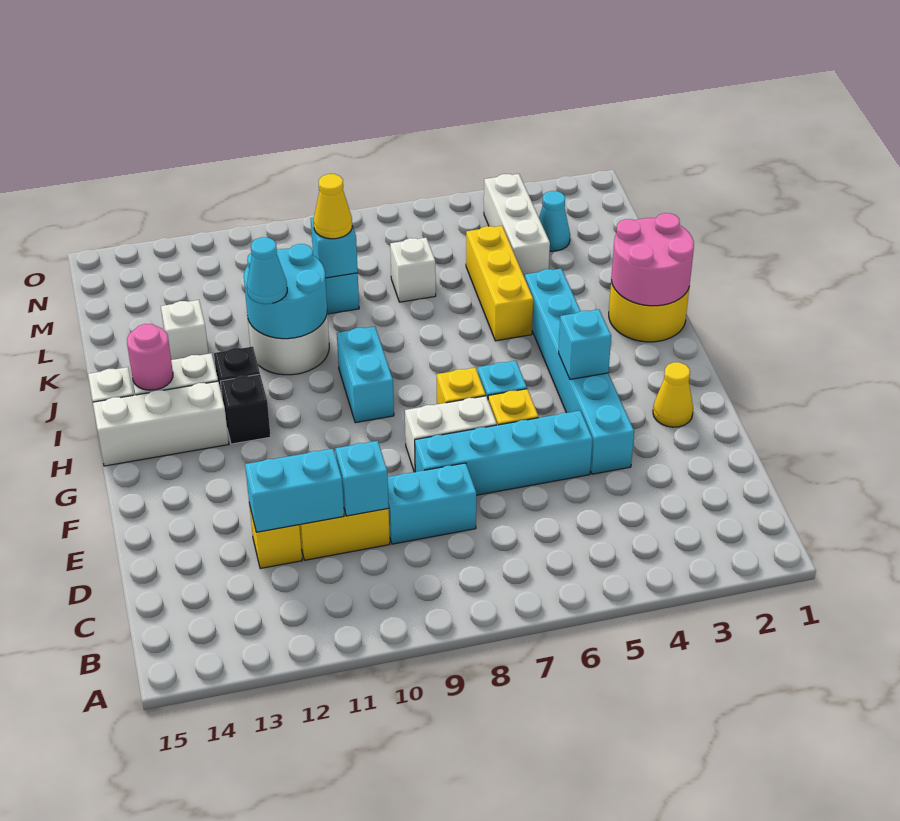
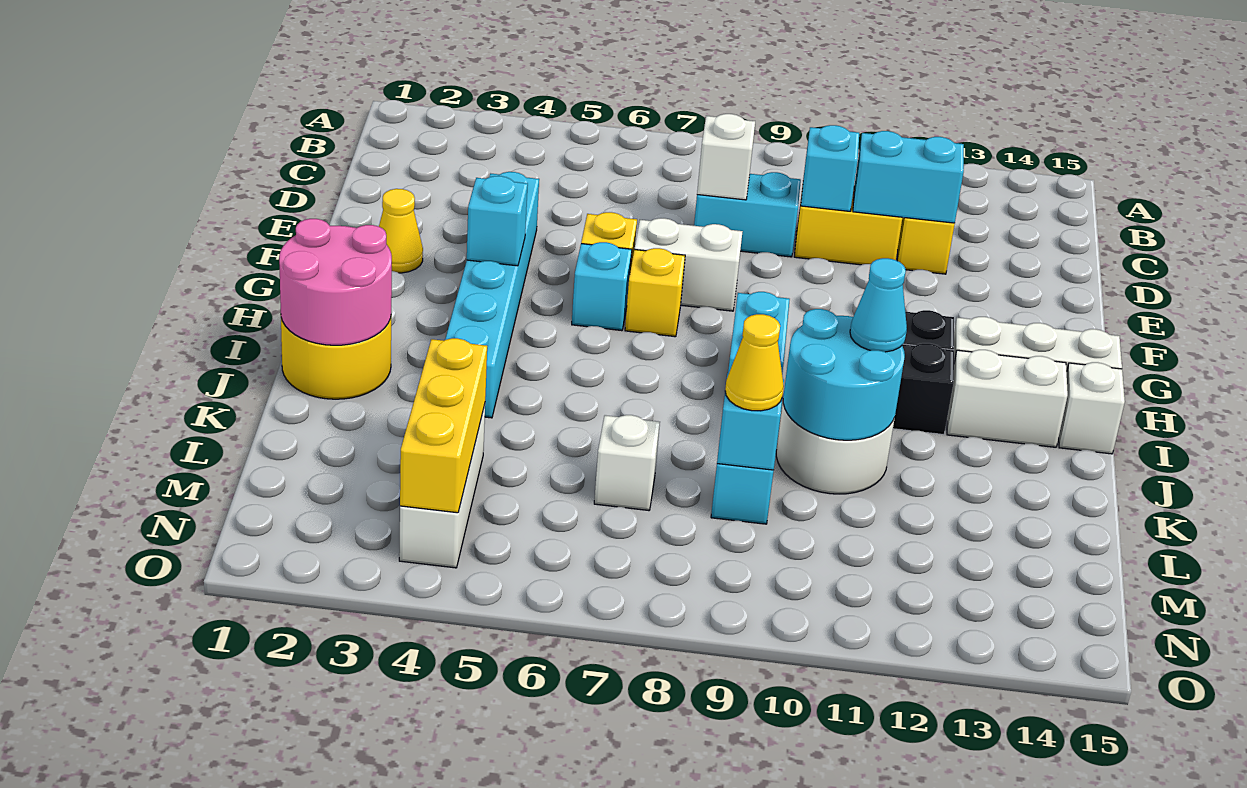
cyan 1x4 brick [415,411,593,495] -> none
pink 1x1 round brick [127,324,173,390] -> none
yellow 1x3 brick [466,226,533,341] -> yellow 1x3 brick moved to [400,338,487,513]
white 1x1 brick [161,300,208,360] -> white 1x1 brick moved to [697,114,755,200]
cyan 1x1 cone [539,191,570,251] -> none

